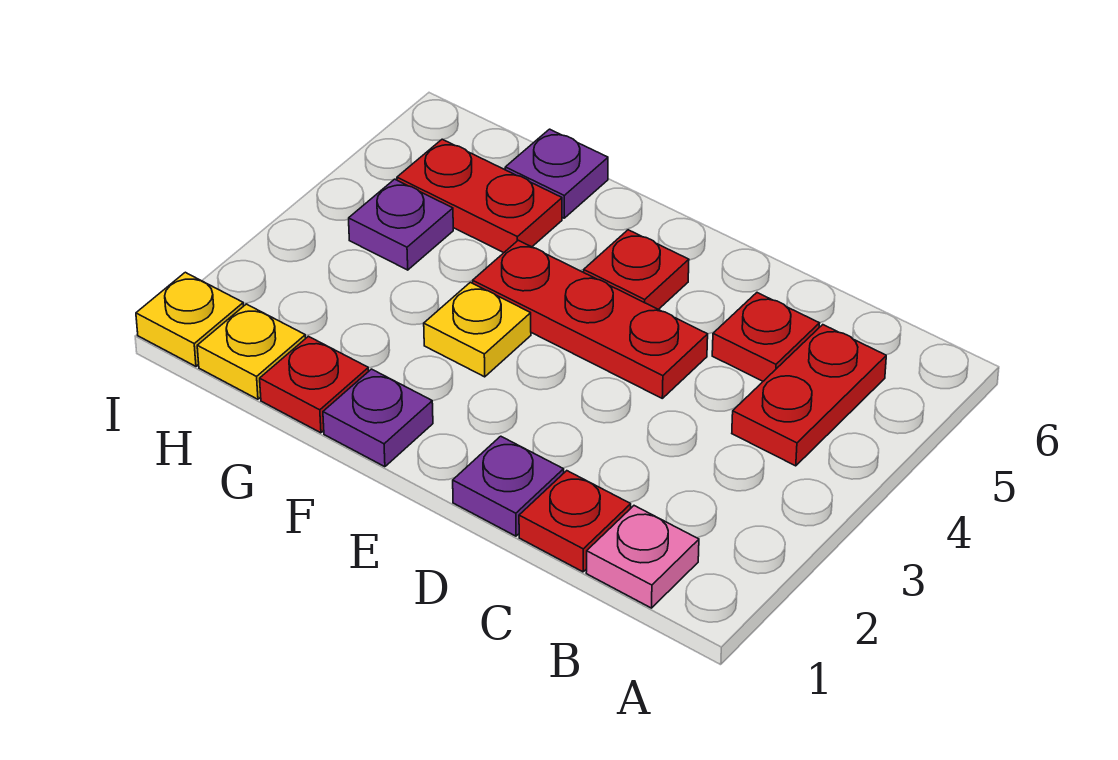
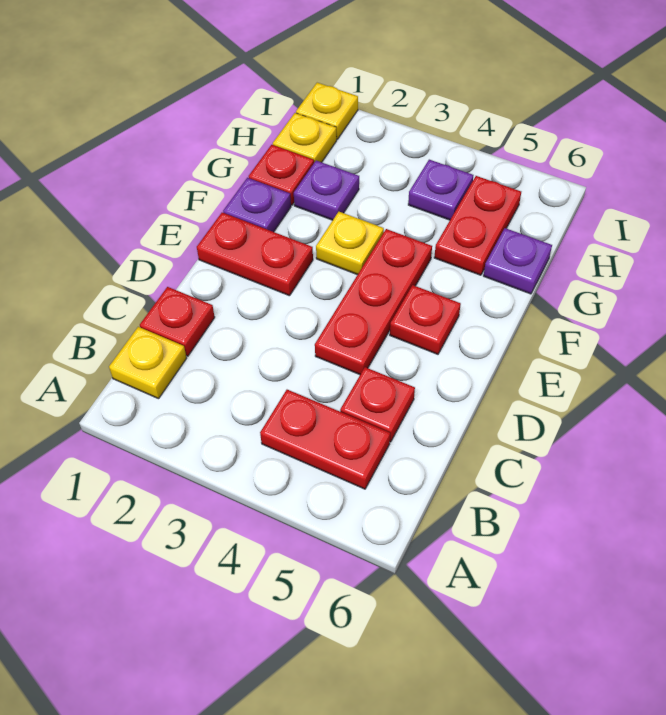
pink 1x1 plate [586,506,699,608] -> yellow 1x1 plate [109,327,187,399]
purple 1x1 plate [453,436,564,536] -> purple 1x1 plate moved to [294,161,359,220]
none -> red 1x2 plate [197,213,313,296]

